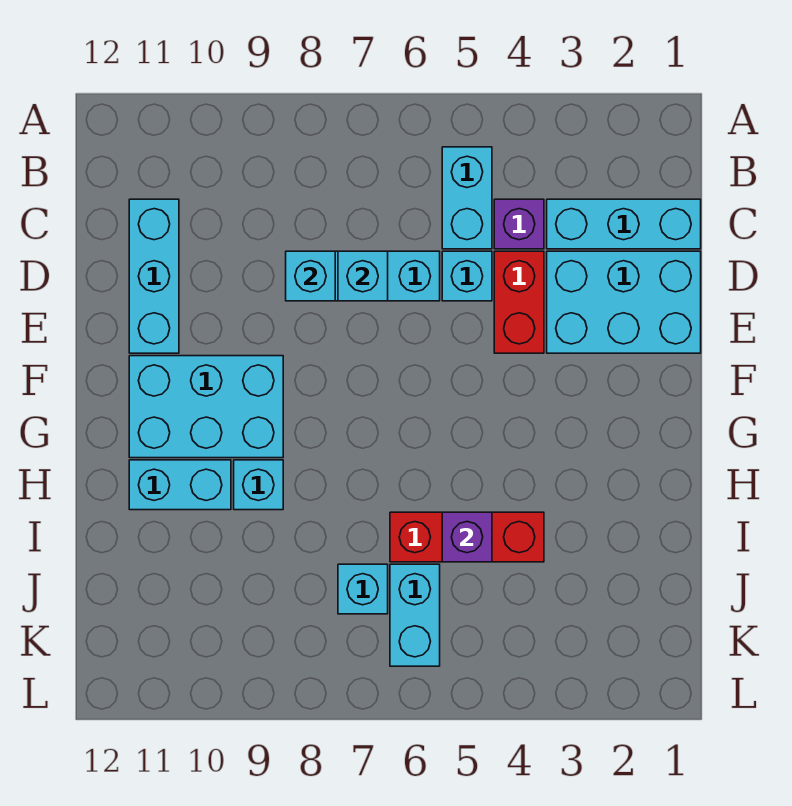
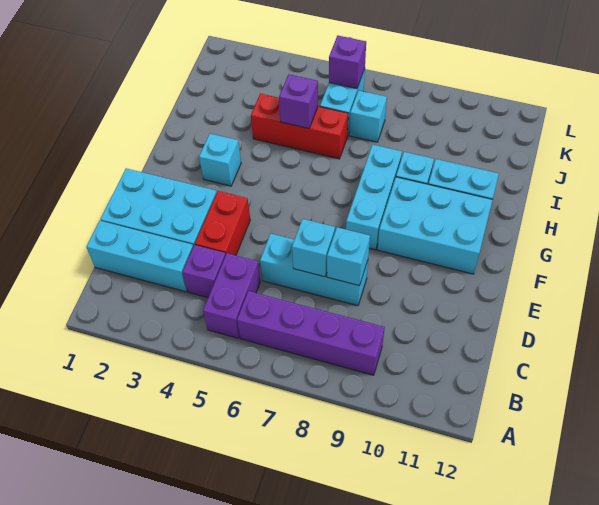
cyan 1x2 brick [442,147,492,249] -> purple 1x2 brick [203,253,260,338]
none -> purple 1x4 brick [237,291,385,375]
cyan 1x3 brick [129,199,179,353] -> cyan 1x3 brick moved to [346,145,402,250]
cyan 1x1 brick [442,251,492,301] -> cyan 1x1 brick moved to [199,134,241,186]
none -> purple 1x1 brick [329,36,366,89]

